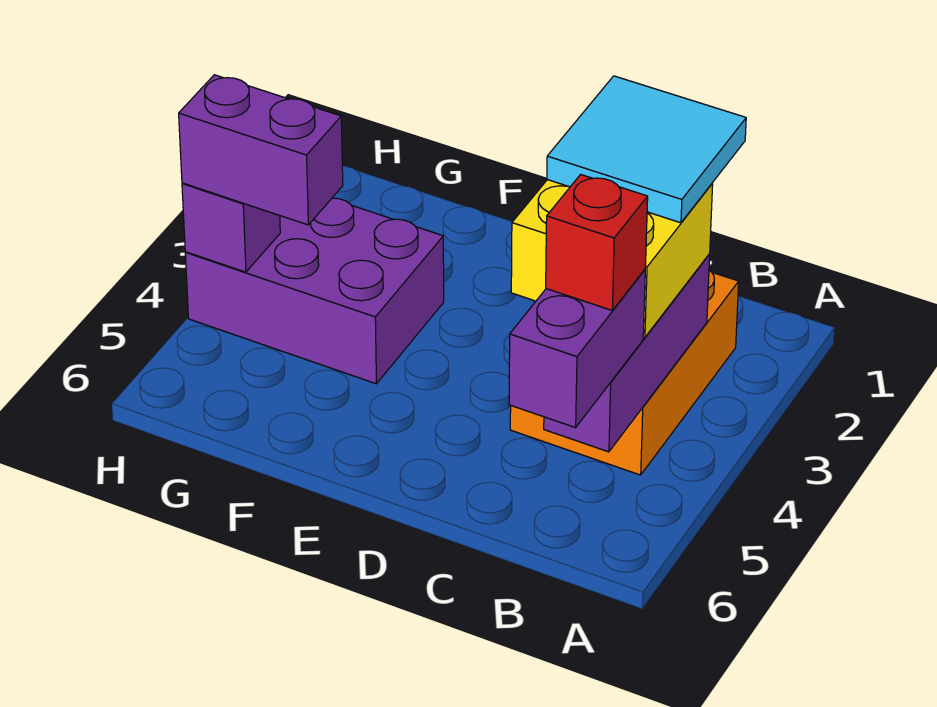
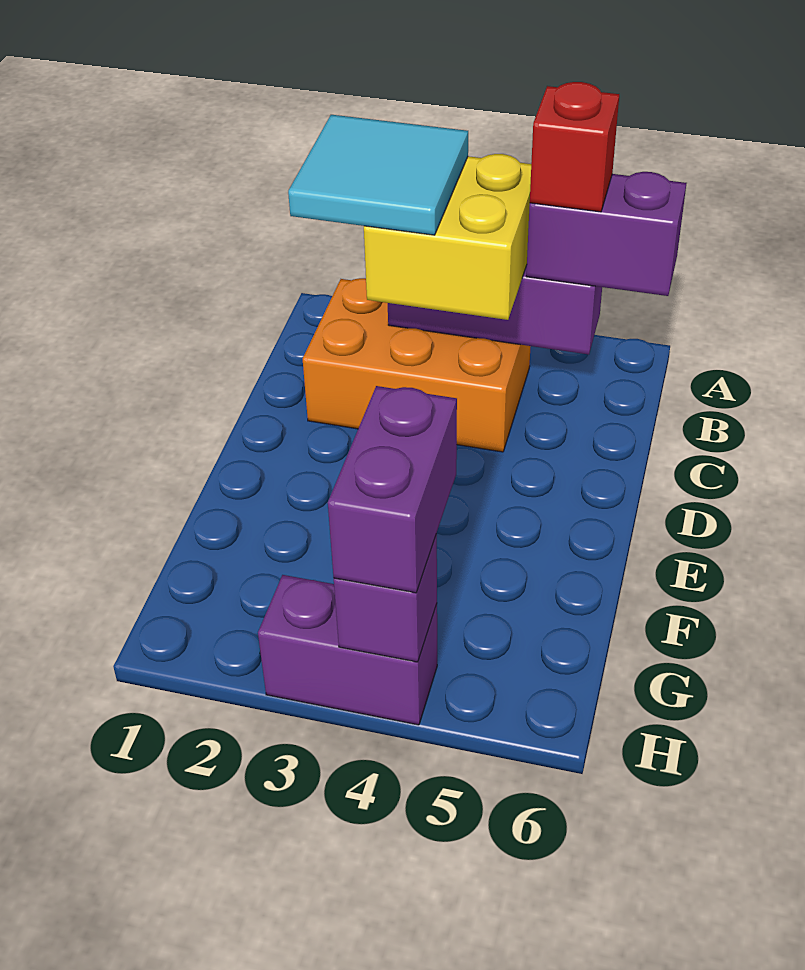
purple 2x3 brick [185,198,444,384] -> purple 1x2 brick [258,575,437,725]

